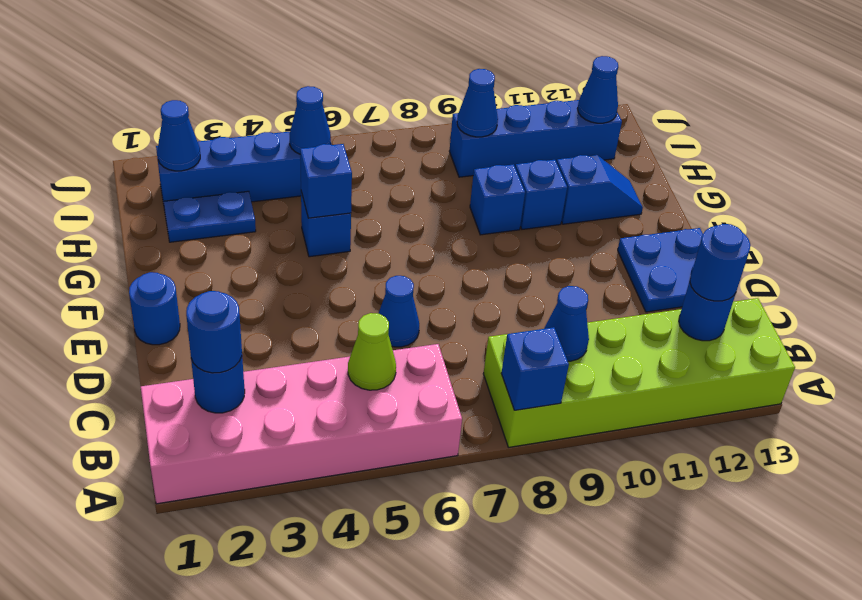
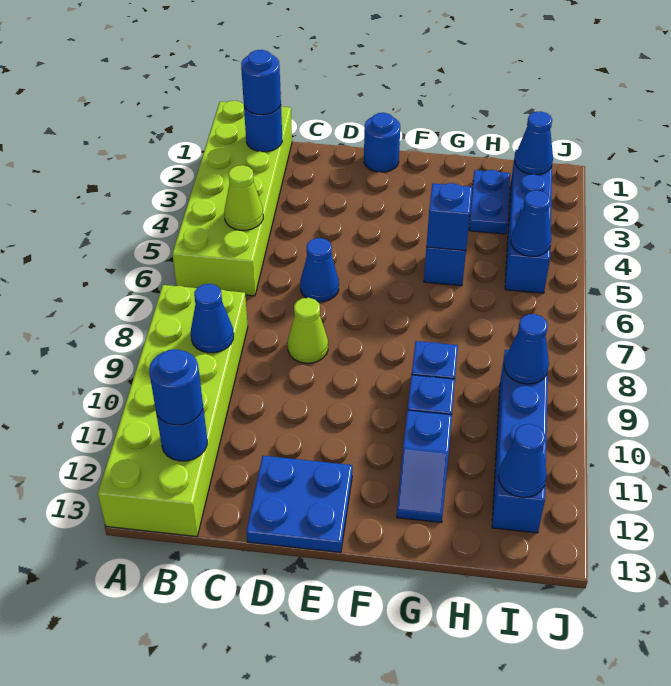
pink 2x6 brick [141,344,462,504] -> lime 2x6 brick [172,101,292,296]
blue 1x1 brick [501,327,569,410] -> none
none -> lime 1x1 cone [288,298,328,363]

